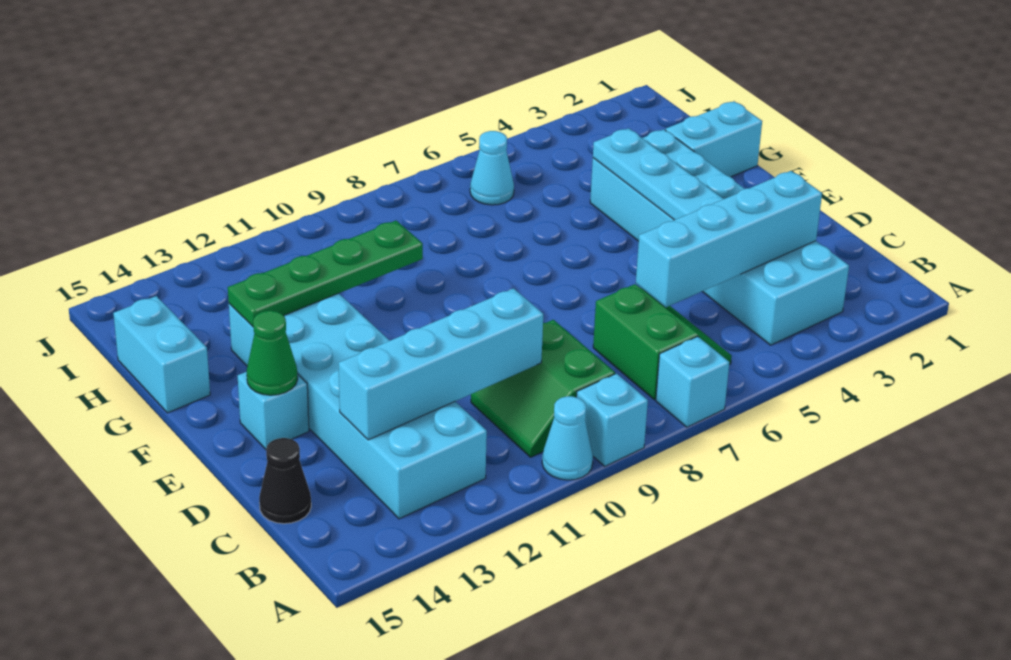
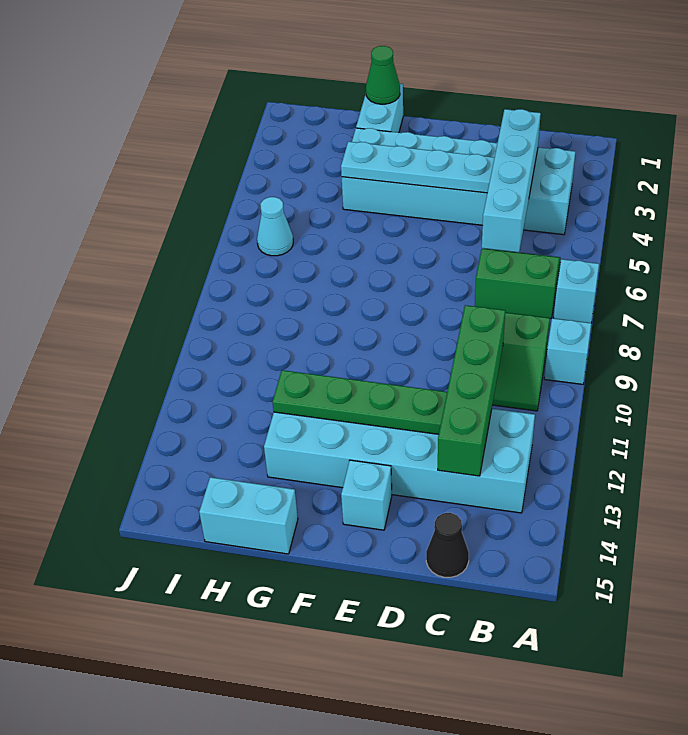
cyan 1x1 cone [542,396,593,480] -> none
cyan 1x4 brick [338,288,543,440] -> green 1x4 brick [438,305,505,476]
green 1x1 cone [247,311,298,395] -> green 1x1 cone moved to [366,46,400,104]
green 1x4 plate [228,221,423,326] -> green 1x4 plate turned to [273,370,447,434]

